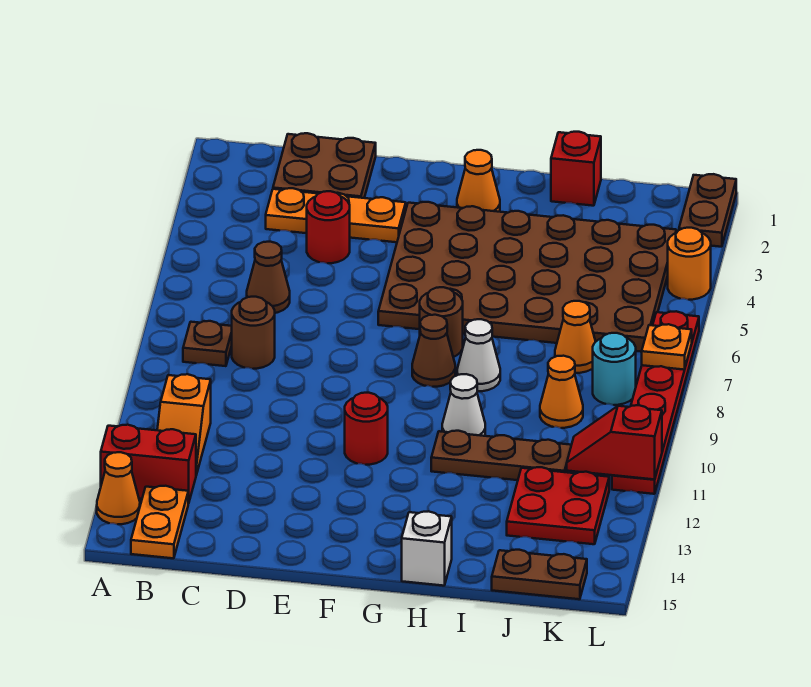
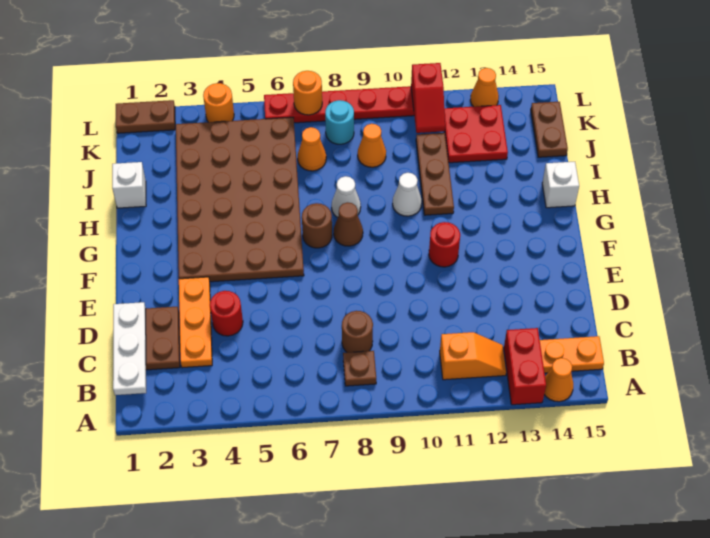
none -> white 1x3 plate [113,302,146,395]
brown 1x1 cone [247,242,290,313] -> none
orange 1x1 cone [457,150,500,212] -> orange 1x1 cone moved to [470,68,499,107]
red 1x1 brick [551,132,601,206] -> white 1x1 brick [112,162,146,208]
orange 1x1 plate [642,324,692,370] -> orange 1x1 round brick [293,71,322,115]

